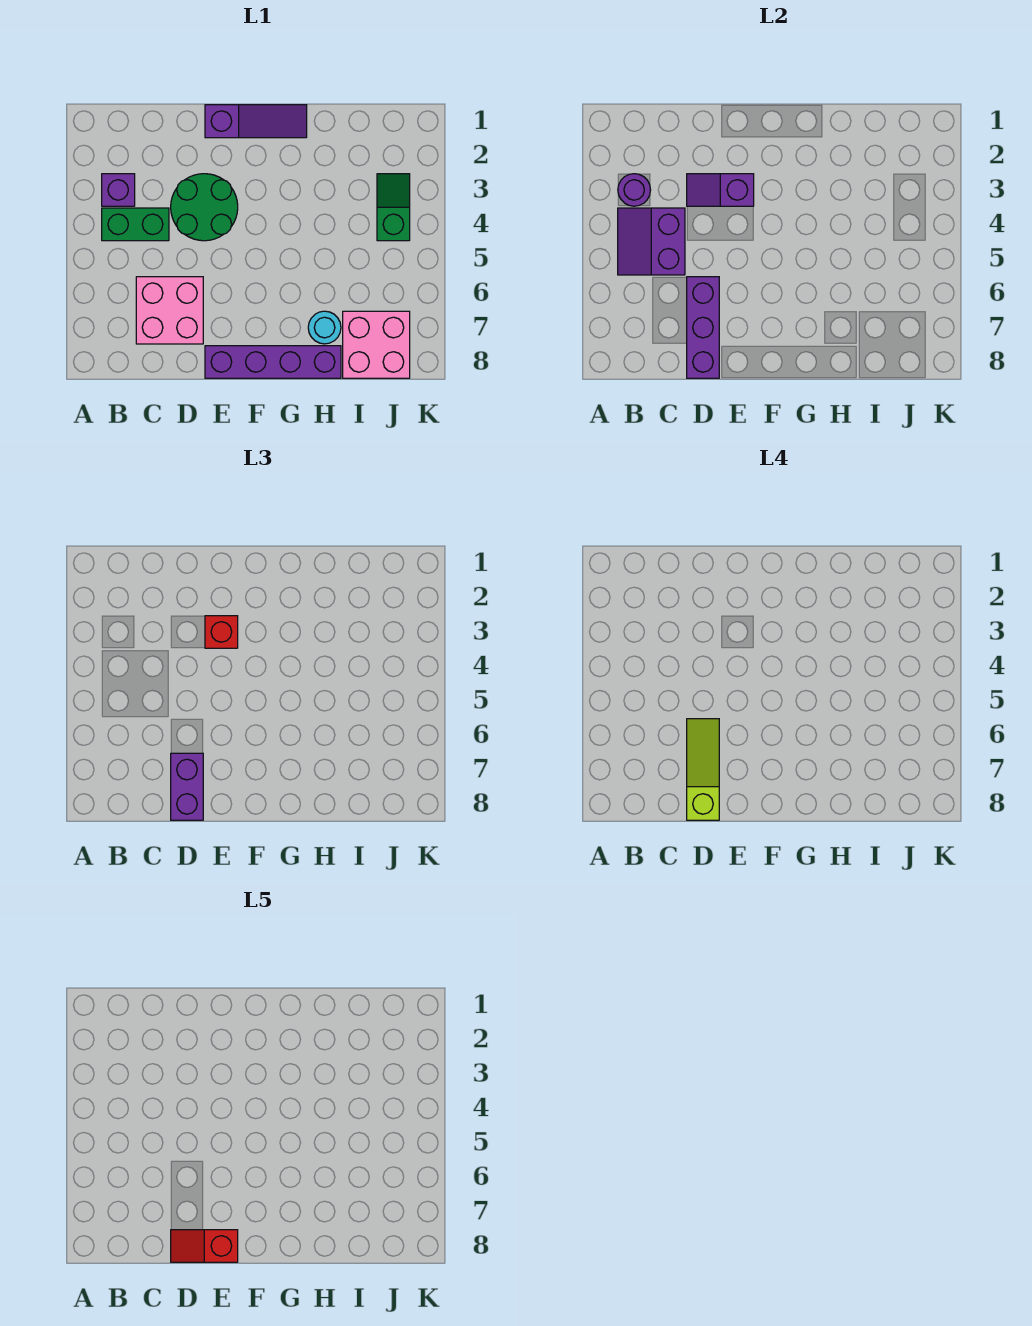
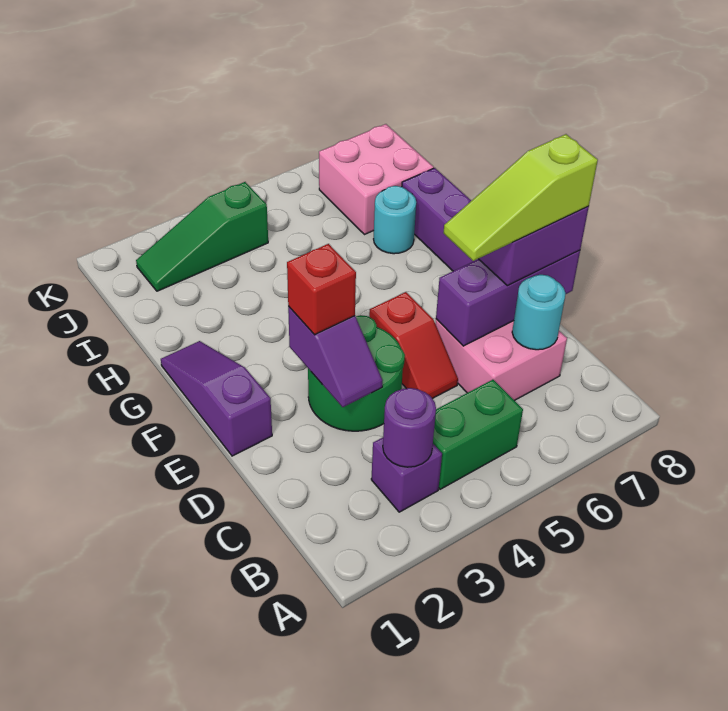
green 1x2 brick [102,208,169,241] -> green 1x2 brick turned to [433,380,523,489]
purple 2x2 slope [618,208,685,275] -> none
none -> cyan 1x1 round brick [512,275,565,350]
red 1x2 slope [171,1230,238,1262] -> red 1x2 slope moved to [369,292,458,399]
green 1x2 slope [377,174,410,241] -> green 1x3 slope [136,182,268,291]

